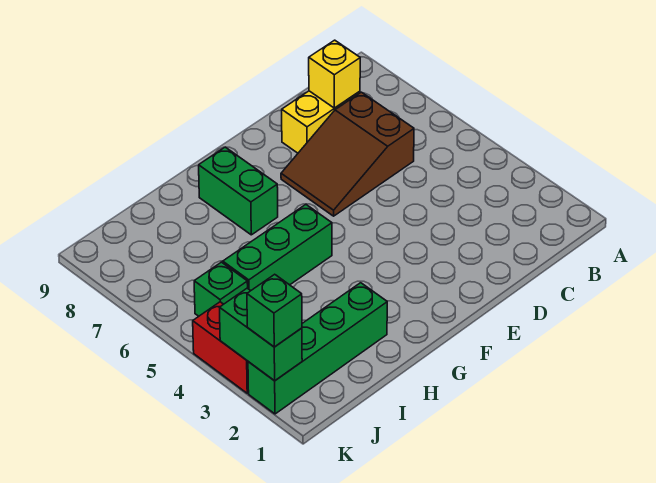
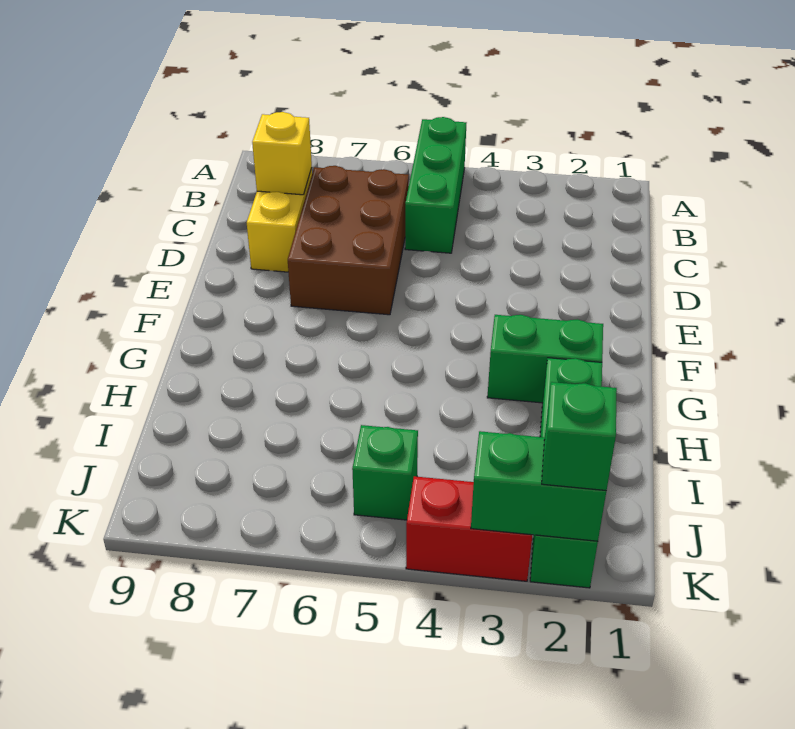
brown 2x3 slope [281,92,414,216] -> brown 2x3 brick [288,166,409,315]
green 1x3 brick [223,205,332,291] -> green 1x3 brick moved to [405,117,466,253]
green 1x2 brick [199,147,278,235] -> green 1x2 brick moved to [487,315,603,403]

